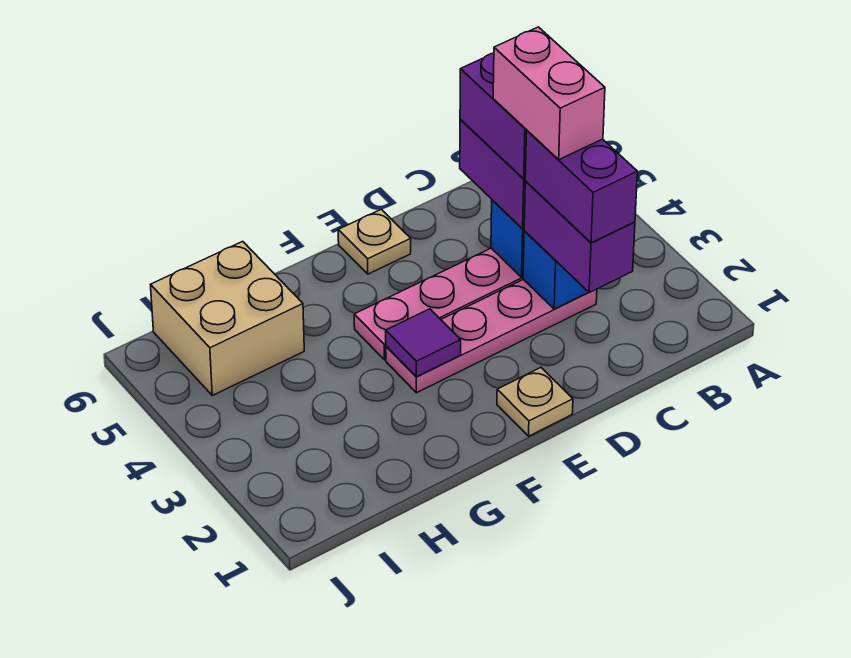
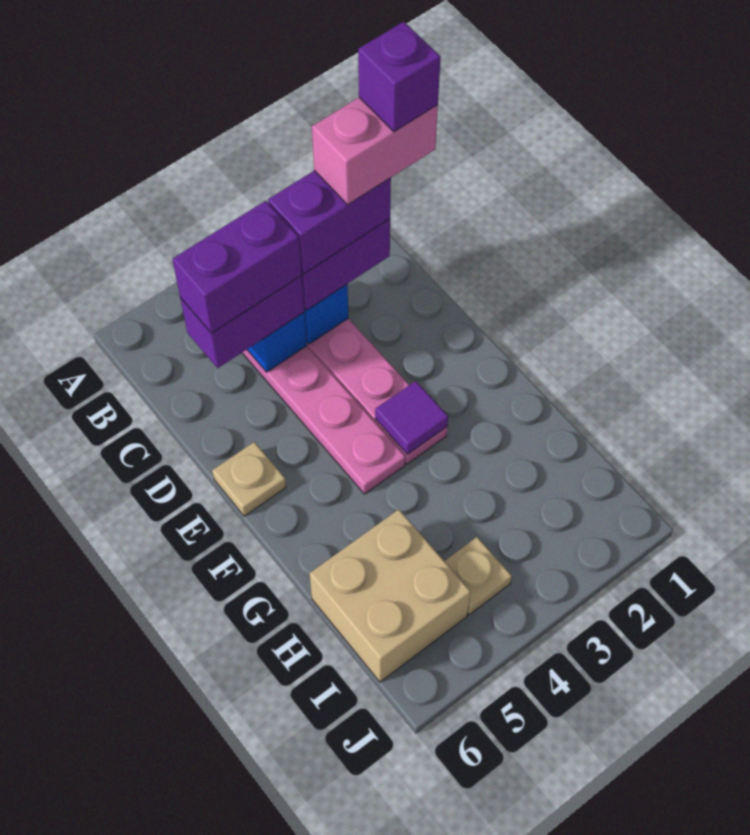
none -> purple 1x1 brick [358,22,441,132]
pink 1x2 brick [493,27,605,160] -> pink 1x2 brick moved to [312,98,438,205]
tan 1x1 plate [497,368,573,436] -> tan 1x1 plate moved to [445,537,512,615]

